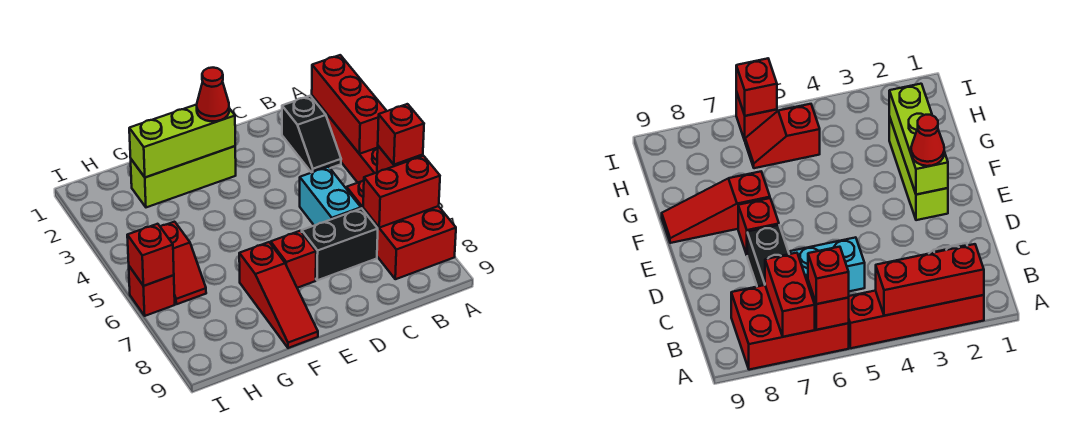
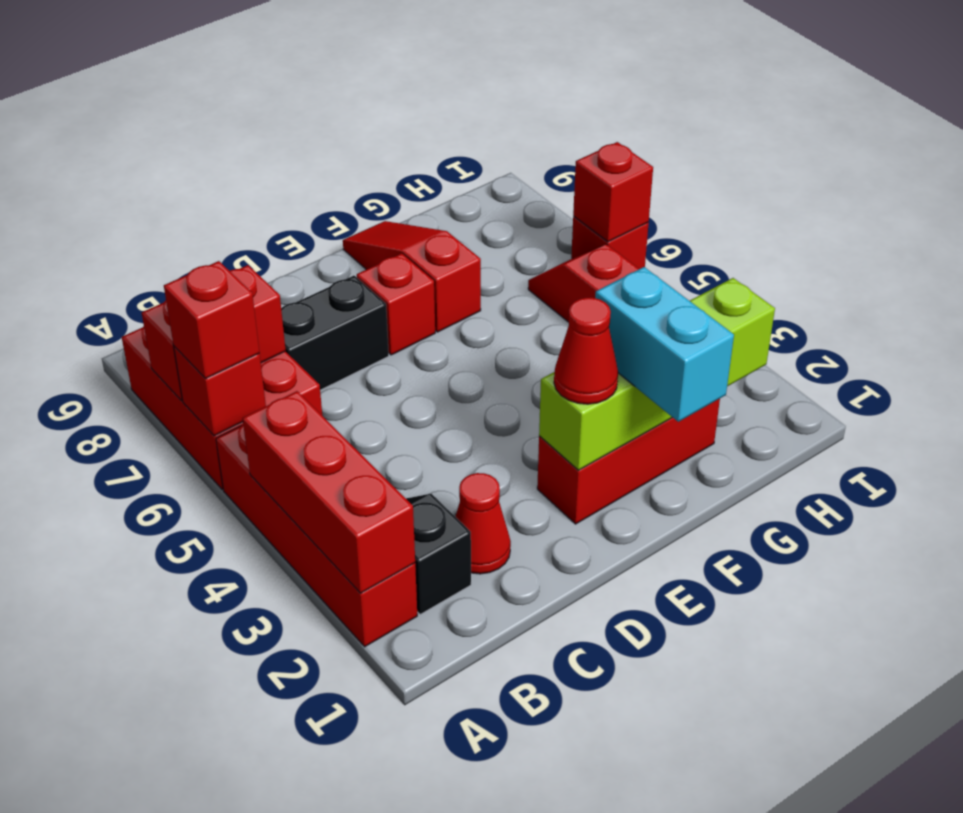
none -> red 1x1 cone [455,473,511,574]
cyan 1x2 brick [300,167,361,225] -> cyan 1x2 brick moved to [595,267,734,422]
lime 1x3 brick [131,146,236,207] -> red 1x3 brick [537,399,720,524]
lime 1x3 brick [129,104,235,177] -> lime 1x4 brick [539,278,775,470]

